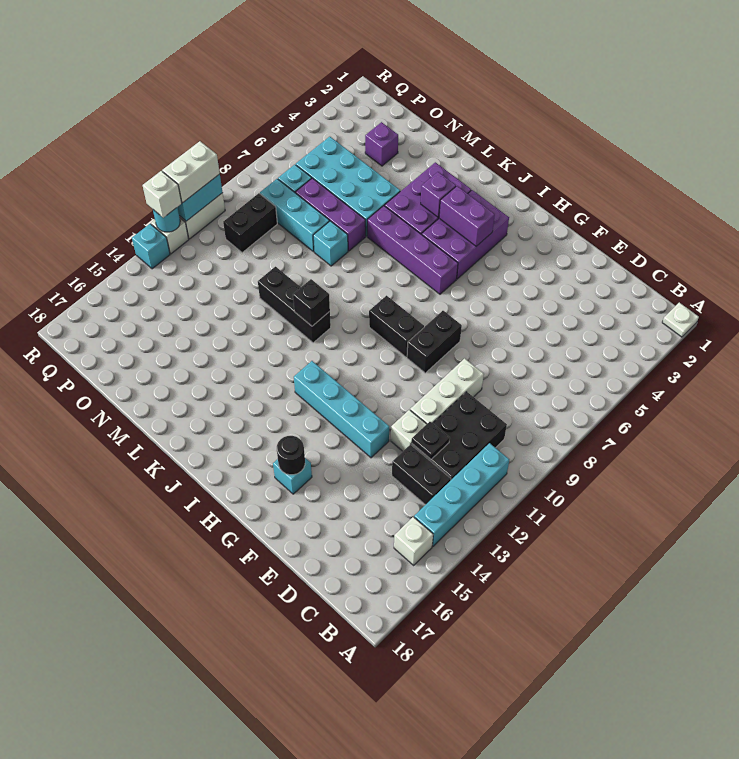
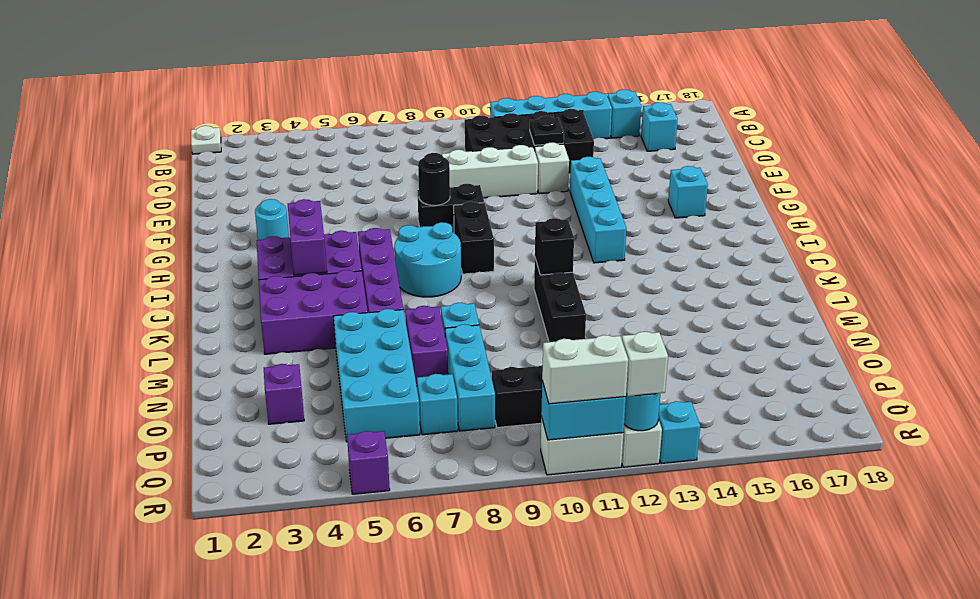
white 1x1 brick [394,517,433,565] -> cyan 1x1 brick [607,90,641,138]
none -> cyan 1x1 brick [641,102,678,151]
none -> cyan 1x1 round brick [255,199,289,240]
black 1x1 round brick [277,436,305,475] -> black 1x1 round brick moved to [418,153,450,205]
none -> cyan 2x2 round brick [395,222,461,297]
purple 1x1 brick [421,172,456,217] -> purple 1x1 brick moved to [347,431,390,494]
purple 1x3 brick [296,178,366,251] -> purple 1x2 brick [405,306,448,386]

